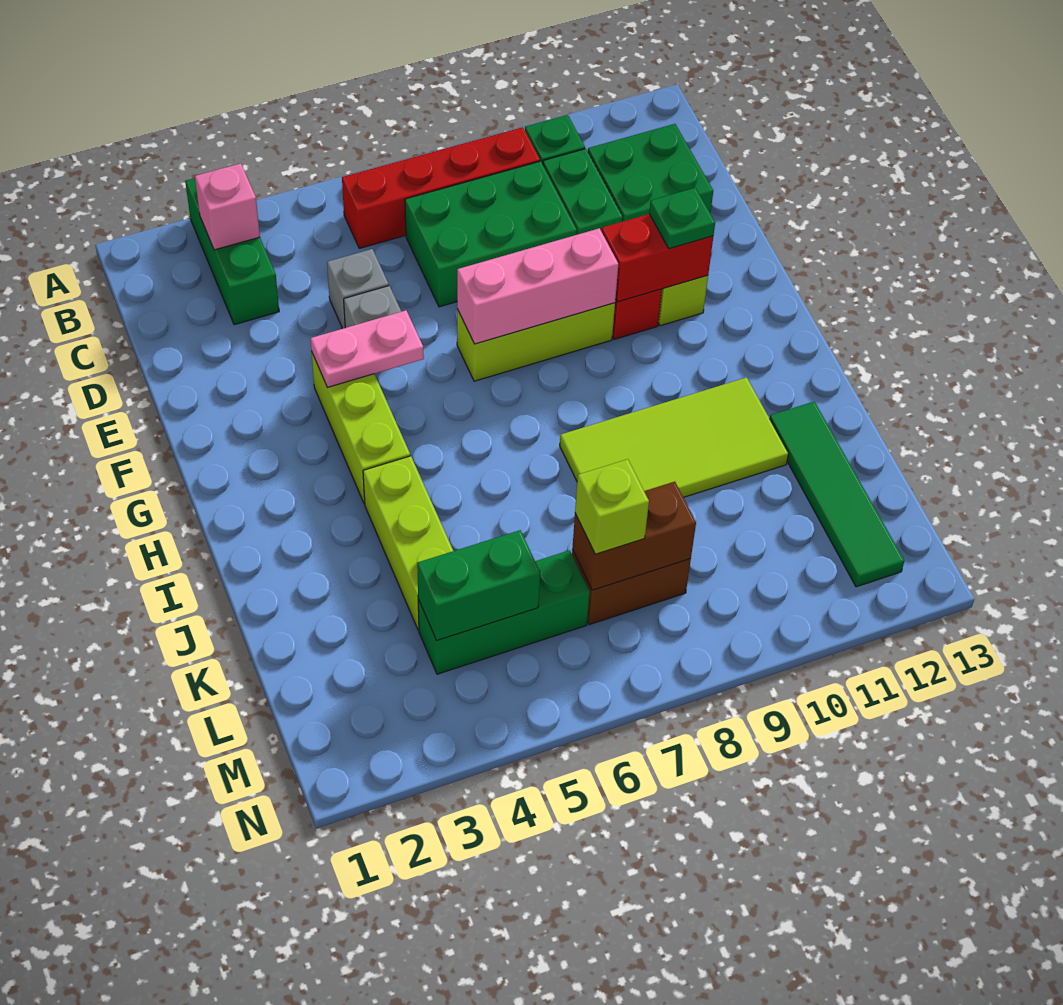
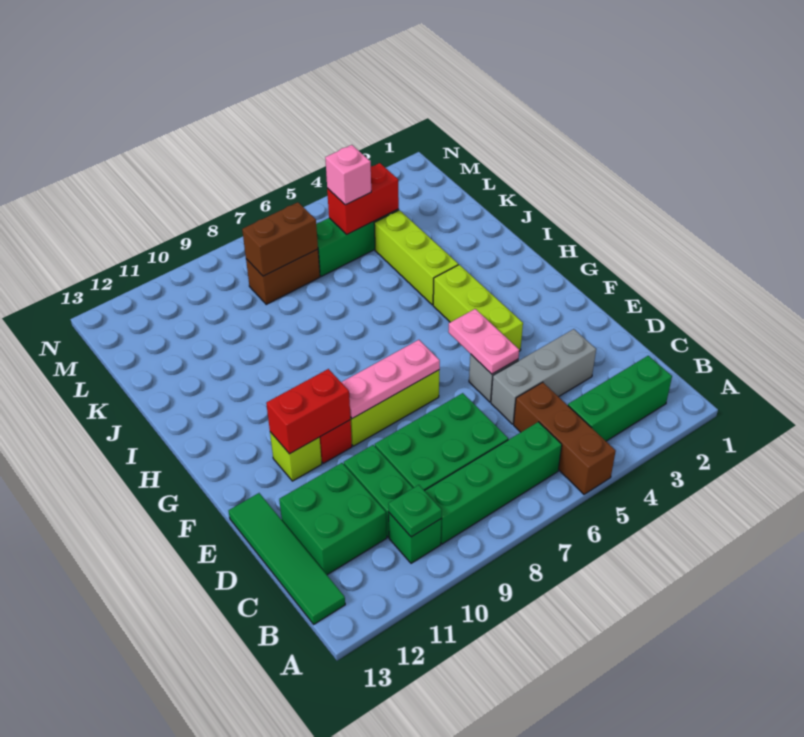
green 1x3 brick [185,178,279,325] -> green 1x3 brick turned to [568,356,672,441]
none -> brown 1x3 brick [514,382,616,494]
pink 1x1 brick [195,163,260,250] -> pink 1x1 brick moved to [325,145,371,205]
red 1x4 brick [342,127,540,248] -> green 1x4 brick [425,422,562,544]
grey 1x1 brick [327,249,389,329] -> grey 1x3 brick [491,329,596,424]
pink 1x2 plate [310,310,424,387] -> pink 1x2 plate turned to [448,309,519,374]
pink 1x3 brick [457,228,618,344] -> pink 1x3 plate [341,340,440,419]
green 1x1 plate [649,188,715,249] -> green 1x1 plate moved to [388,485,442,537]
lime 2x4 tile [560,377,789,497] -> none
green 1x4 tile [770,402,904,587] -> green 1x4 tile moved to [228,493,345,624]
green 1x2 brick [417,530,540,640] -> red 1x2 brick [327,163,399,234]
lime 1x1 brick [575,459,649,554] -> none

